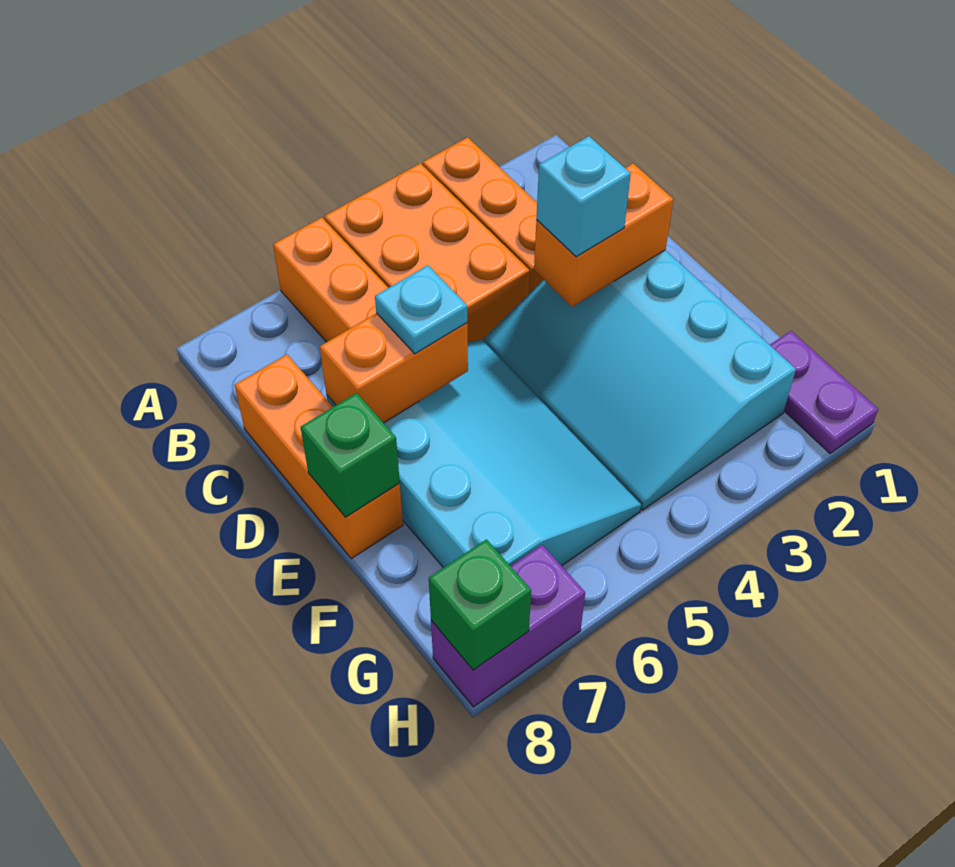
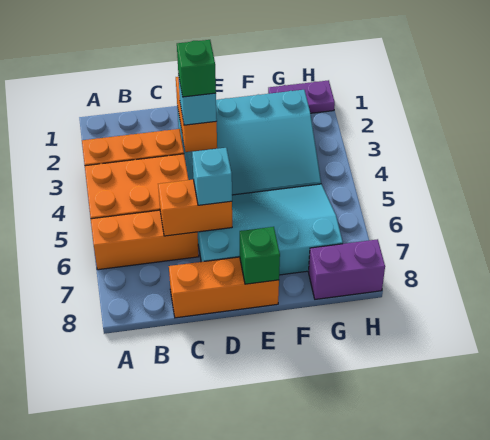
orange 1x2 brick [320,313,468,423] -> orange 1x2 brick turned to [158,179,232,236]
cyan 1x1 plate [375,265,467,354] -> cyan 1x1 brick [192,148,232,205]
purple 1x2 brick [431,545,585,707] -> purple 1x2 brick turned to [308,239,385,299]
green 1x1 brick [429,539,531,670] -> green 1x1 brick moved to [177,40,216,97]

